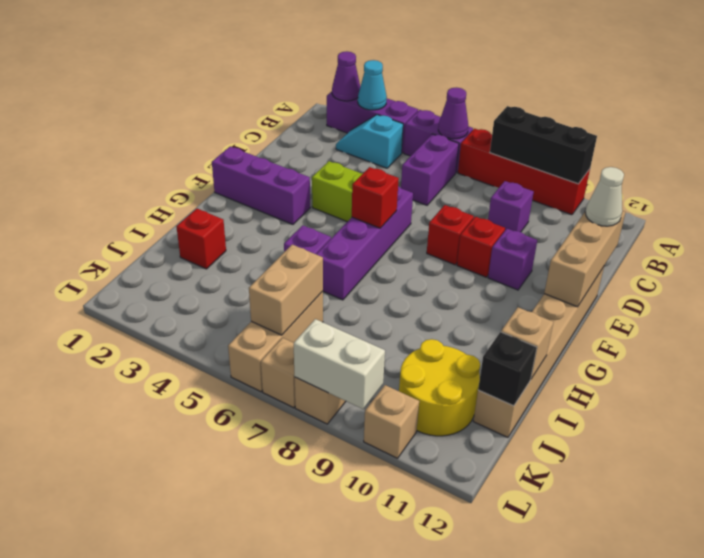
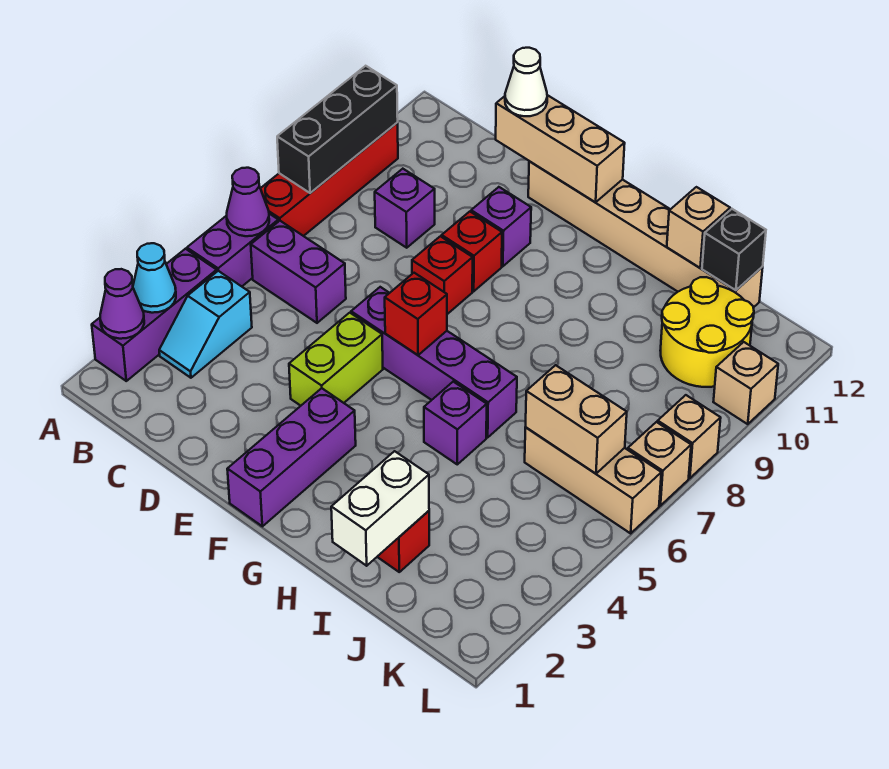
white 1x2 brick [294,319,385,409] -> white 1x2 brick moved to [331,451,429,566]

